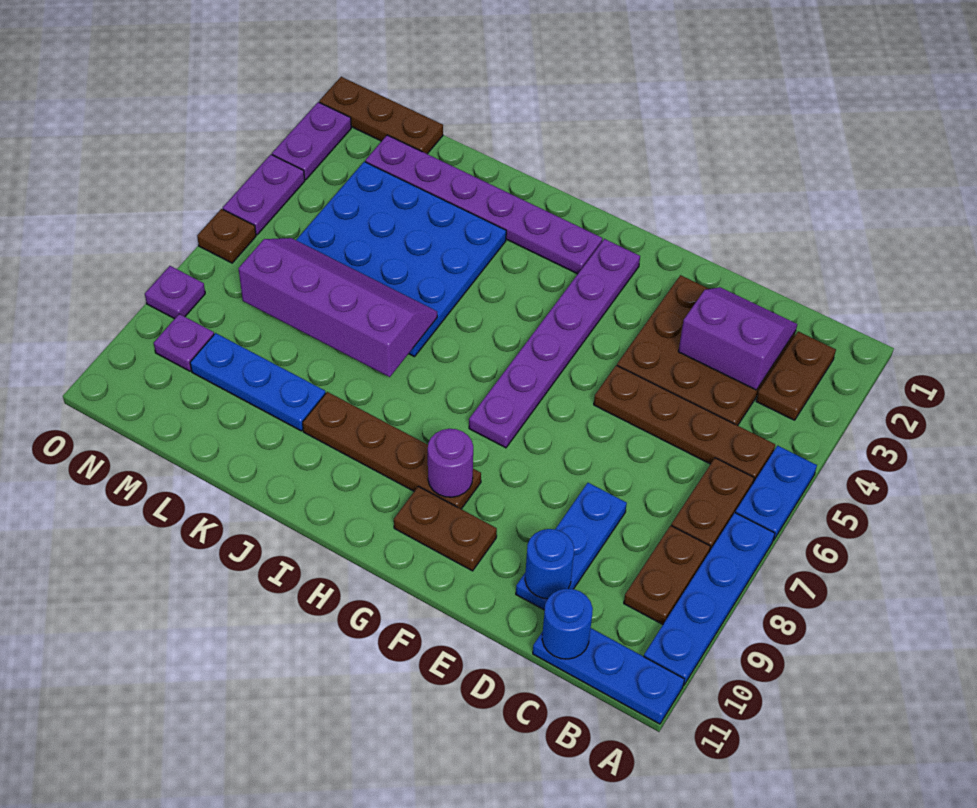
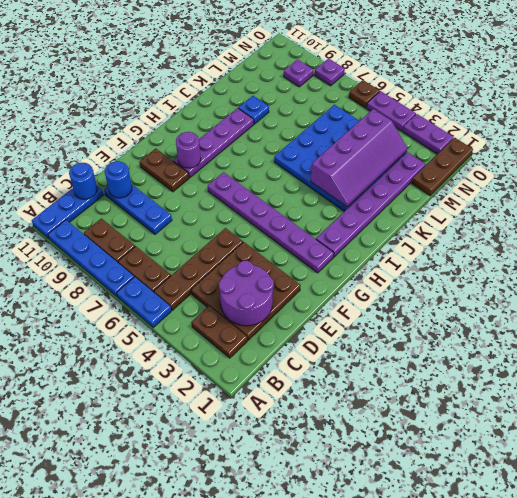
purple 2x2 slope [678,287,797,390] -> purple 2x2 round brick [219,261,274,326]
brown 1x2 plate [394,486,497,571] -> brown 1x2 plate turned to [140,149,189,192]
brown 1x4 plate [303,392,481,509] -> purple 1x4 plate [173,108,254,178]
purple 2x4 slope [238,238,437,377] -> purple 2x4 slope moved to [311,109,407,207]
blue 1x3 plate [190,333,326,431] -> blue 1x1 plate [238,96,269,124]

